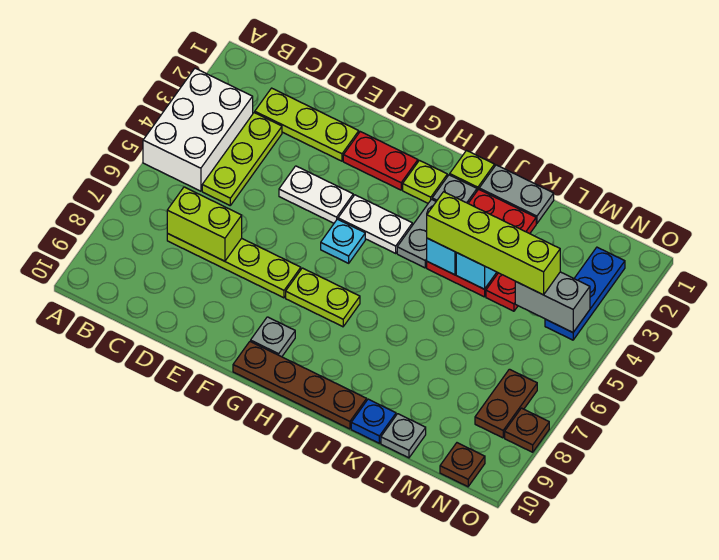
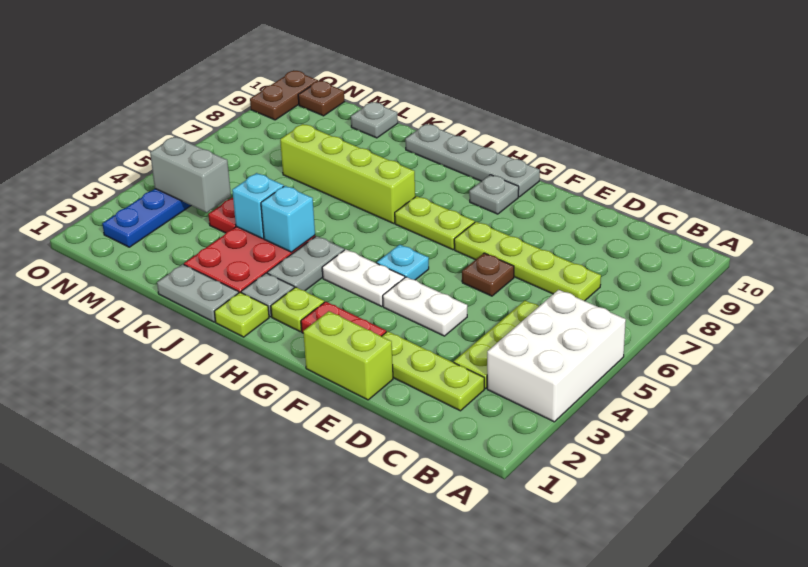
lime 1x2 brick [167,187,242,261] -> lime 1x2 brick moved to [303,311,393,400]
brown 1x4 plate [233,341,367,429] -> grey 1x4 plate [405,124,540,197]
lime 1x4 brick [427,192,560,295] -> lime 1x4 brick moved to [280,124,415,223]
blue 1x1 plate [351,399,396,443] -> none
brown 1x2 plate [475,369,537,438] -> brown 1x2 plate moved to [250,70,318,120]
brown 1x1 plate [505,408,549,452] -> brown 1x1 plate moved to [462,253,514,296]

